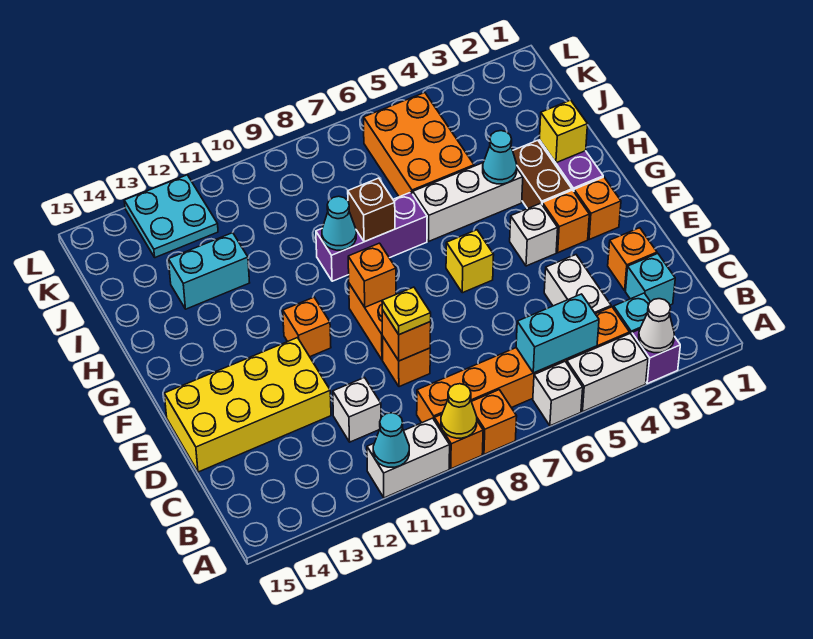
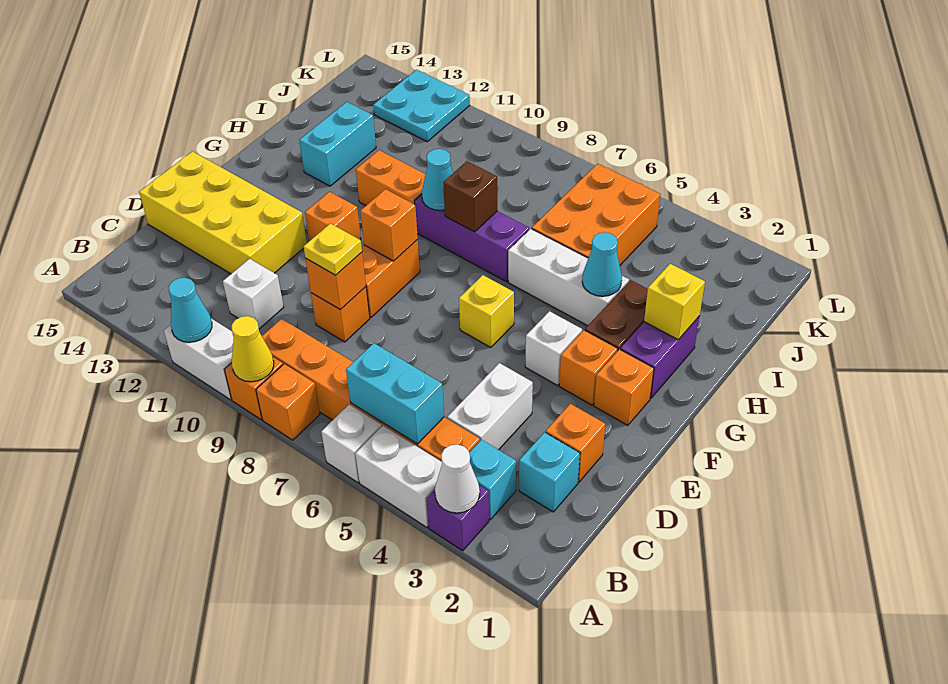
none -> orange 1x2 brick [356,150,426,206]
cyan 1x2 brick [168,233,250,309] -> cyan 1x2 brick turned to [299,102,376,186]

